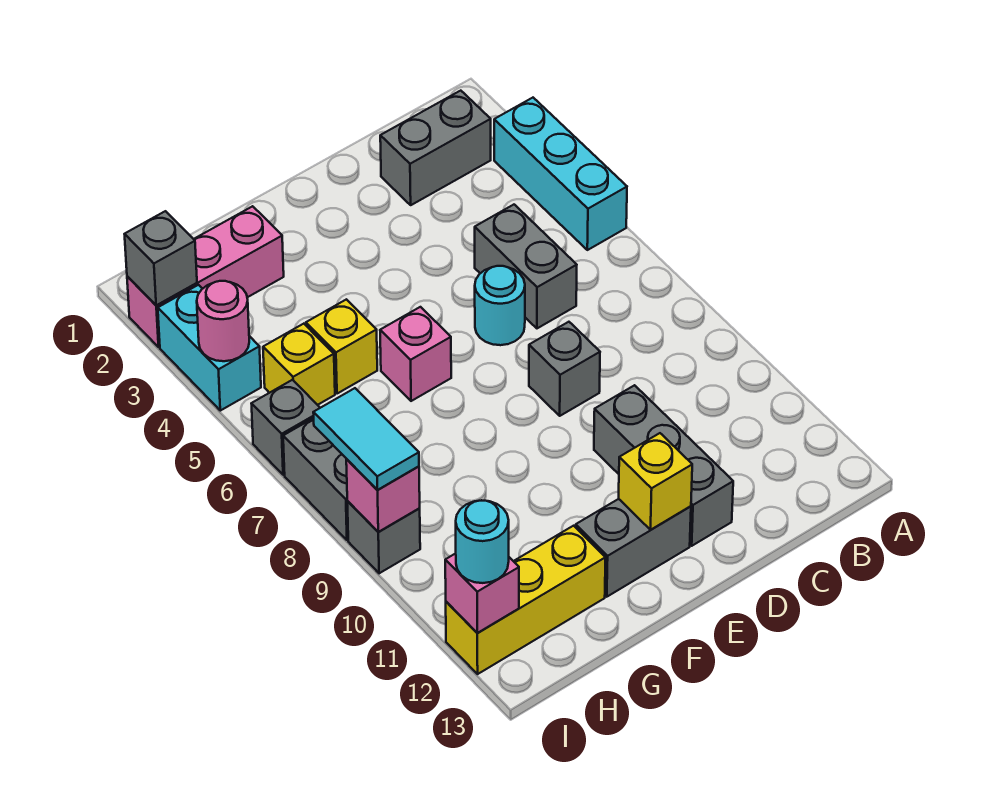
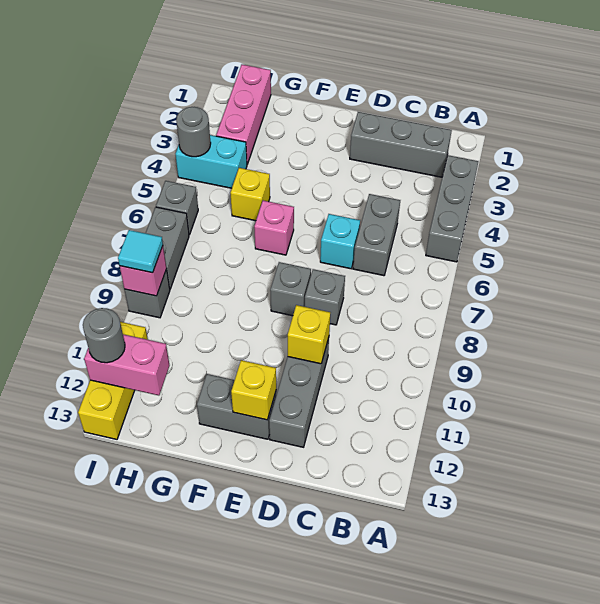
cyan 1x3 brick [494,98,627,250] -> grey 1x3 brick [426,155,478,262]
grey 1x2 brick [380,91,491,205] -> grey 1x3 brick [350,112,452,177]
cyan 1x1 round brick [475,266,525,345] -> cyan 1x1 brick [320,214,360,269]
pink 1x3 brick [127,206,284,347] -> pink 1x3 brick turned to [216,65,271,164]
yellow 1x3 brick [446,526,606,674] -> yellow 1x3 brick turned to [78,322,148,439]
yellow 1x1 brick [263,324,335,405] -> yellow 1x1 brick moved to [288,305,330,364]
grey 1x1 brick [125,211,197,305] -> grey 1x1 brick moved to [270,262,311,316]
cyan 1x2 brick [158,285,261,411] -> cyan 1x2 brick turned to [176,135,247,188]
pink 1x1 round brick [197,281,249,361] -> grey 1x1 round brick [176,107,211,157]
cyan 1x2 tile [313,388,419,490] -> cyan 1x1 tile [118,230,163,273]
pink 1x1 brick [445,553,519,633] -> pink 1x2 brick [84,334,170,395]
cyan 1x1 round brick [456,500,509,583] -> grey 1x1 round brick [83,308,125,363]

